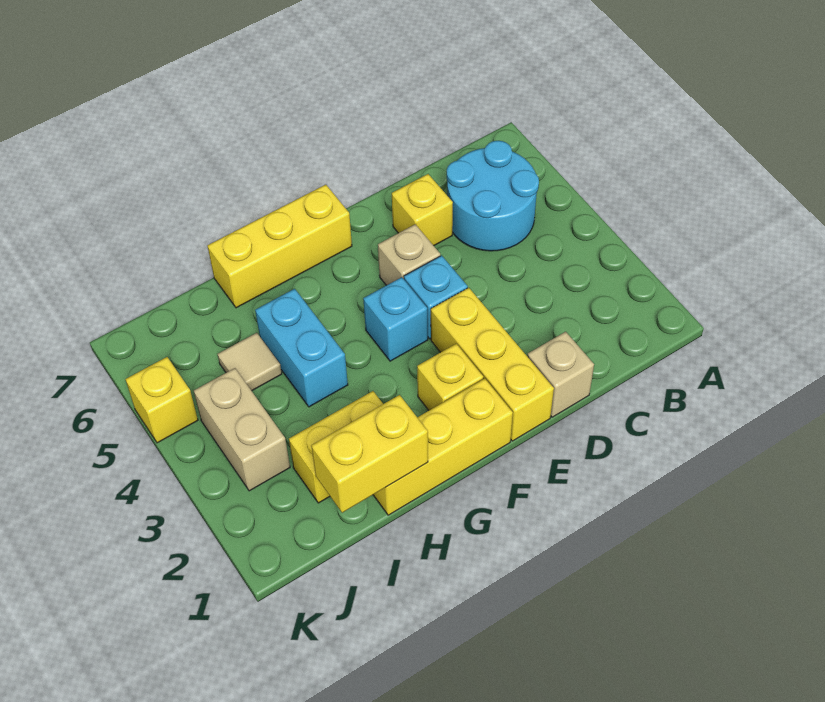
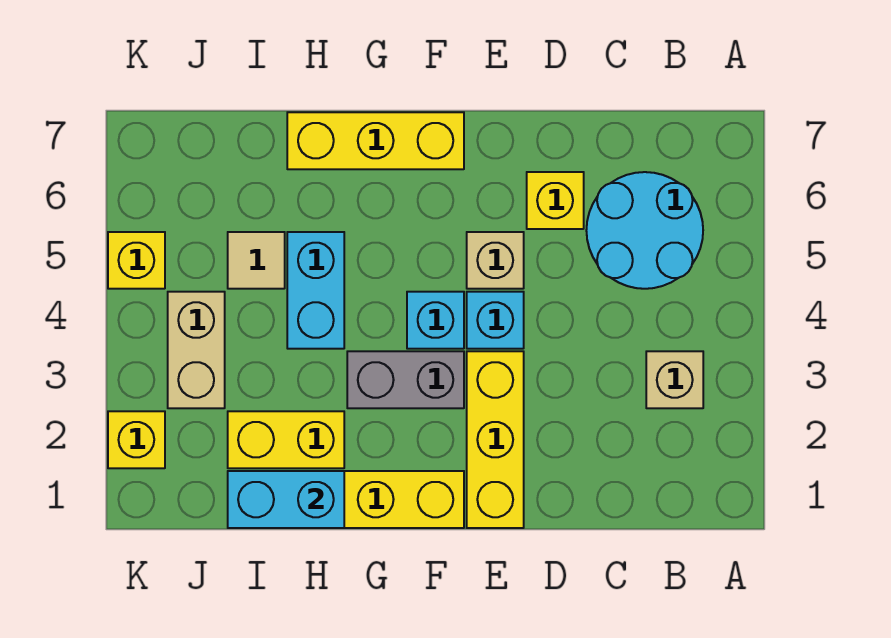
tan 1x1 brick [527,332,594,417] -> tan 1x1 brick moved to [646,351,703,408]
yellow 1x1 brick [417,344,483,410] -> yellow 1x1 brick moved to [108,411,165,468]
none -> grey 1x2 brick [347,351,464,408]
yellow 1x2 brick [311,395,428,513] -> cyan 1x2 brick [228,471,344,528]

